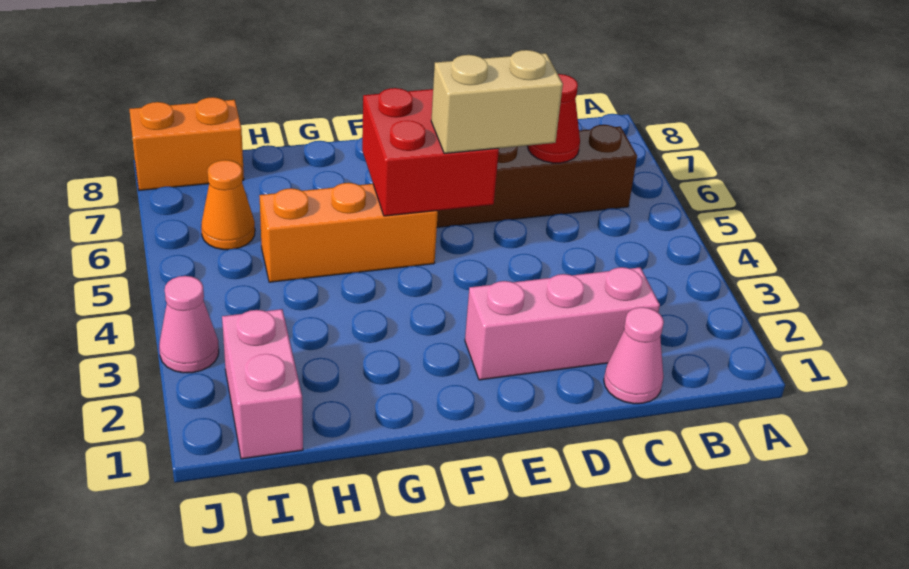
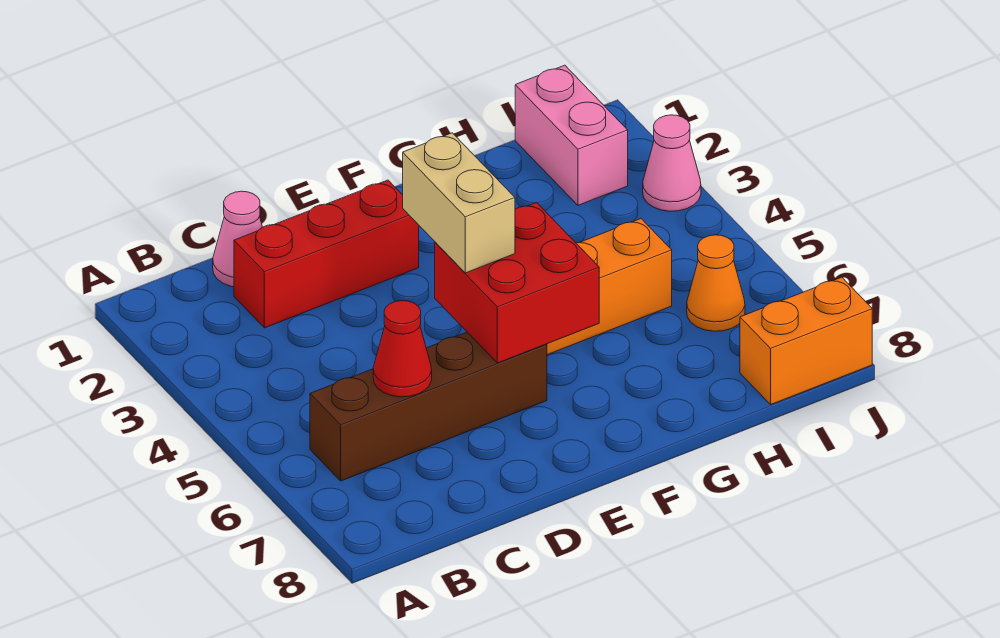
pink 1x3 brick [465,267,660,380] -> red 1x3 brick [234,180,419,328]
tan 1x2 brick [431,50,563,154] -> tan 1x2 brick turned to [403,133,515,273]

